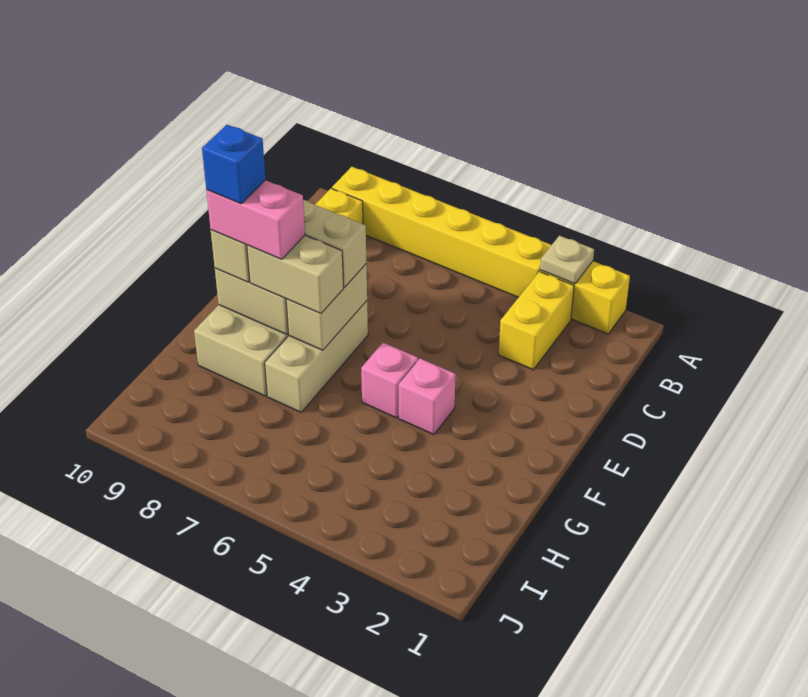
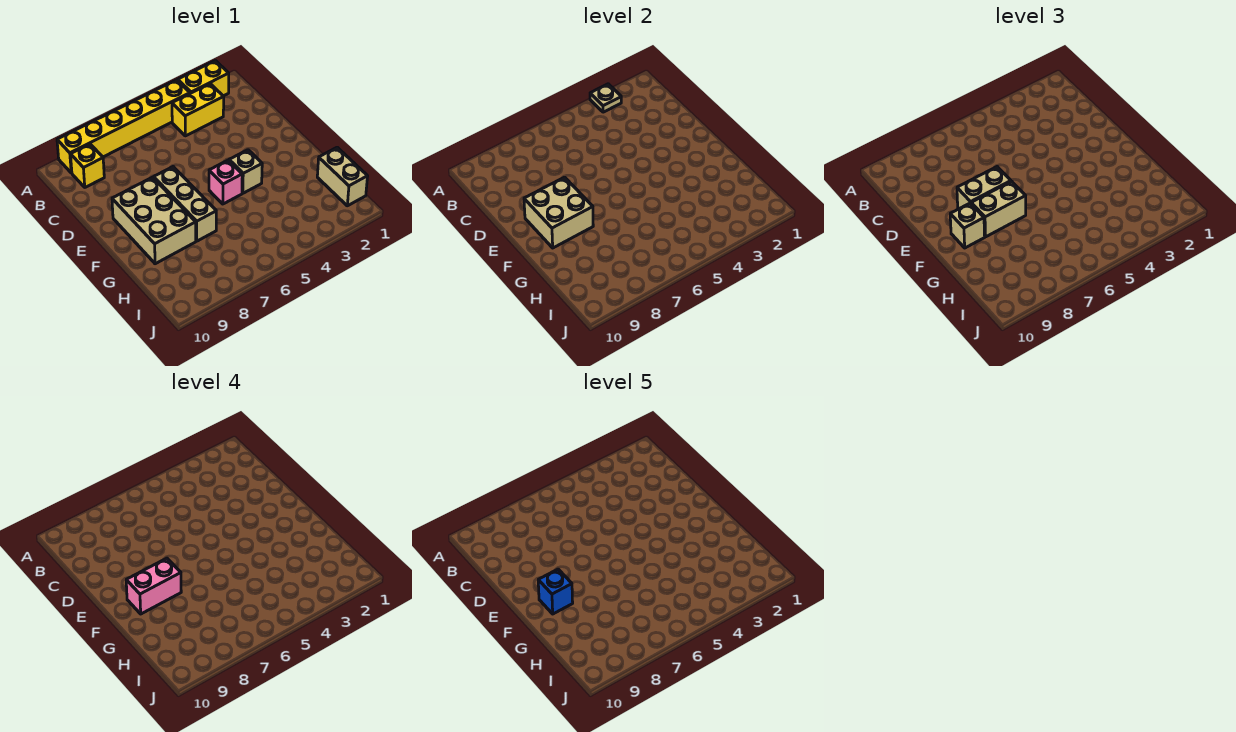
yellow 1x2 brick [499,272,574,370] -> yellow 1x2 brick turned to [172,84,224,136]
tan 1x2 brick [286,264,367,350] -> tan 1x2 brick moved to [317,147,368,206]
pink 1x1 brick [399,359,456,435] -> tan 1x1 brick [229,150,262,193]

